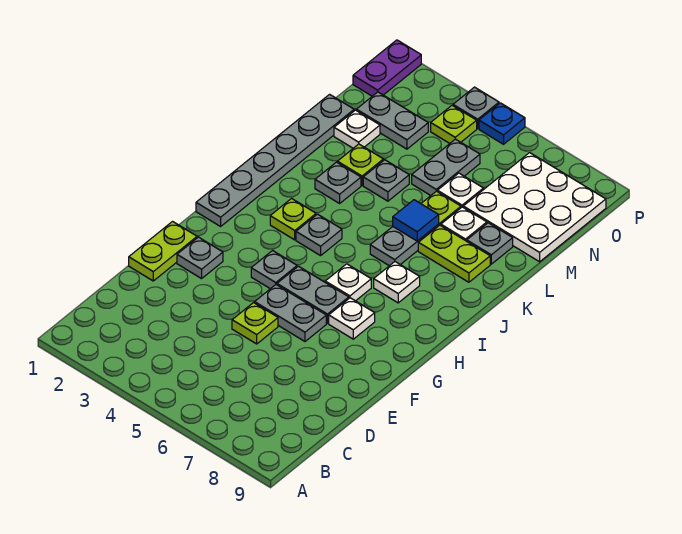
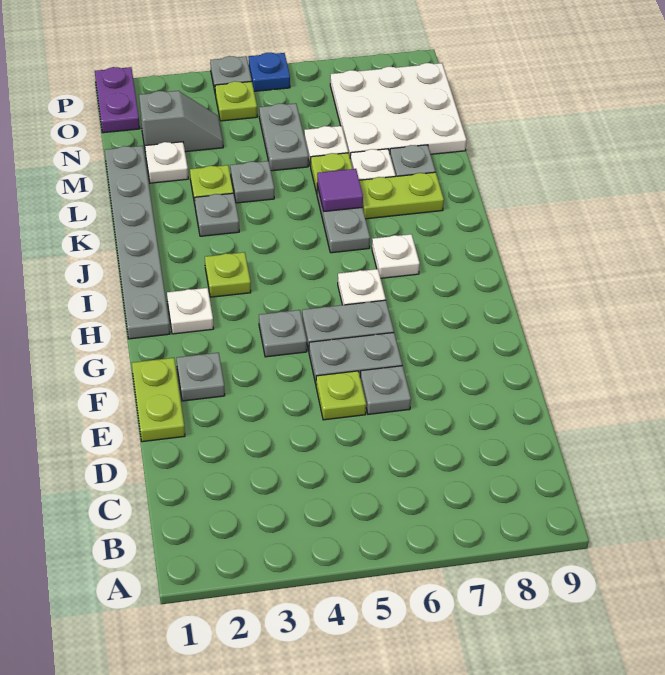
white 1x1 plate [329,298,375,339] -> white 1x1 plate moved to [167,288,214,334]
grey 1x1 plate [296,214,342,256] -> grey 1x1 plate moved to [360,366,411,414]
blue 1x1 tile [393,200,439,241] -> purple 1x1 tile [317,169,363,211]
grey 1x2 plate [356,92,428,149] -> grey 1x2 slope [139,91,223,154]

